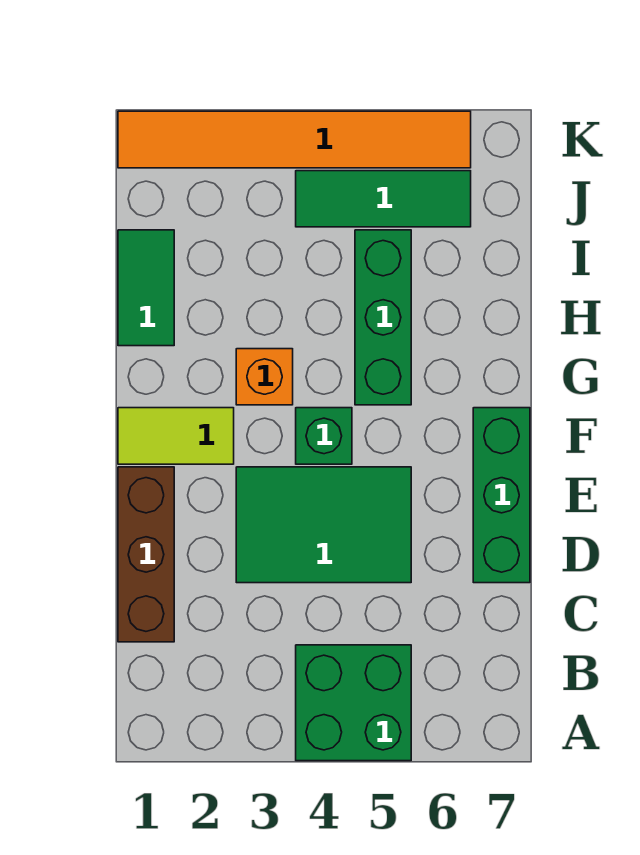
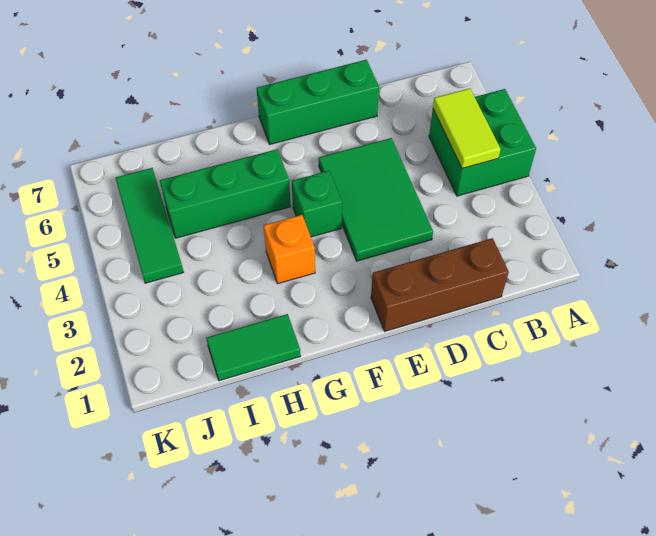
lime 1x2 tile [118,408,234,464] -> lime 1x2 tile moved to [433,88,501,168]
orange 1x6 tile [118,111,471,168] -> none

